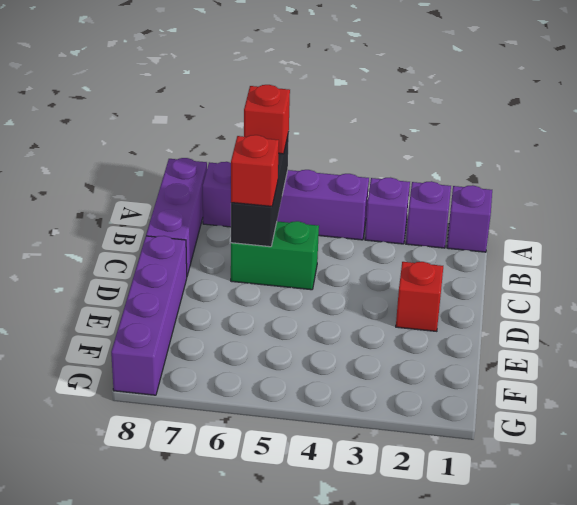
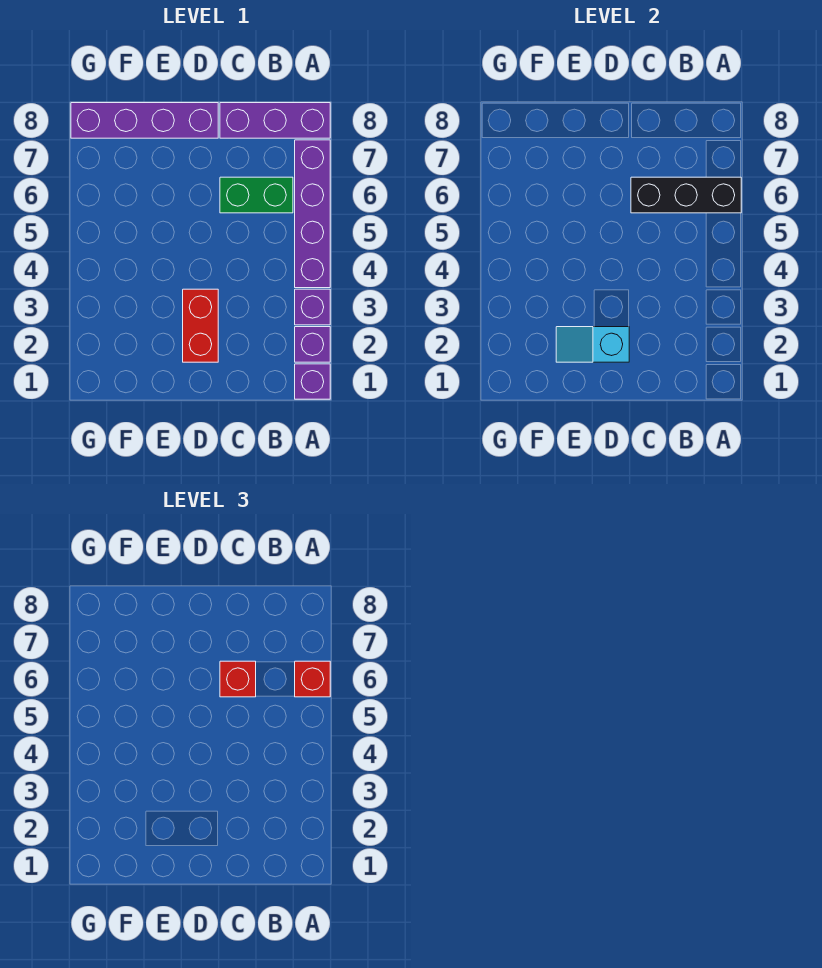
green 1x2 brick [231,221,319,290] -> green 1x2 brick turned to [220,177,293,213]
red 1x1 brick [396,262,443,331] -> red 1x2 brick [183,289,218,362]
none -> cyan 1x2 slope [556,327,629,362]

